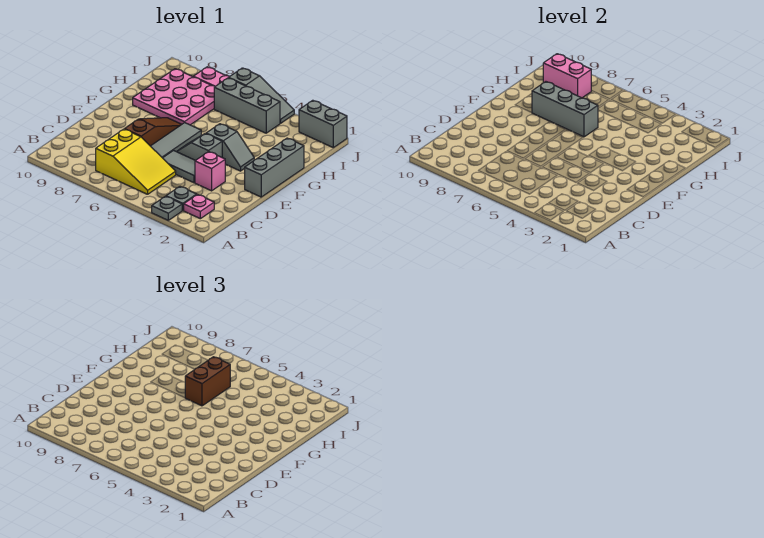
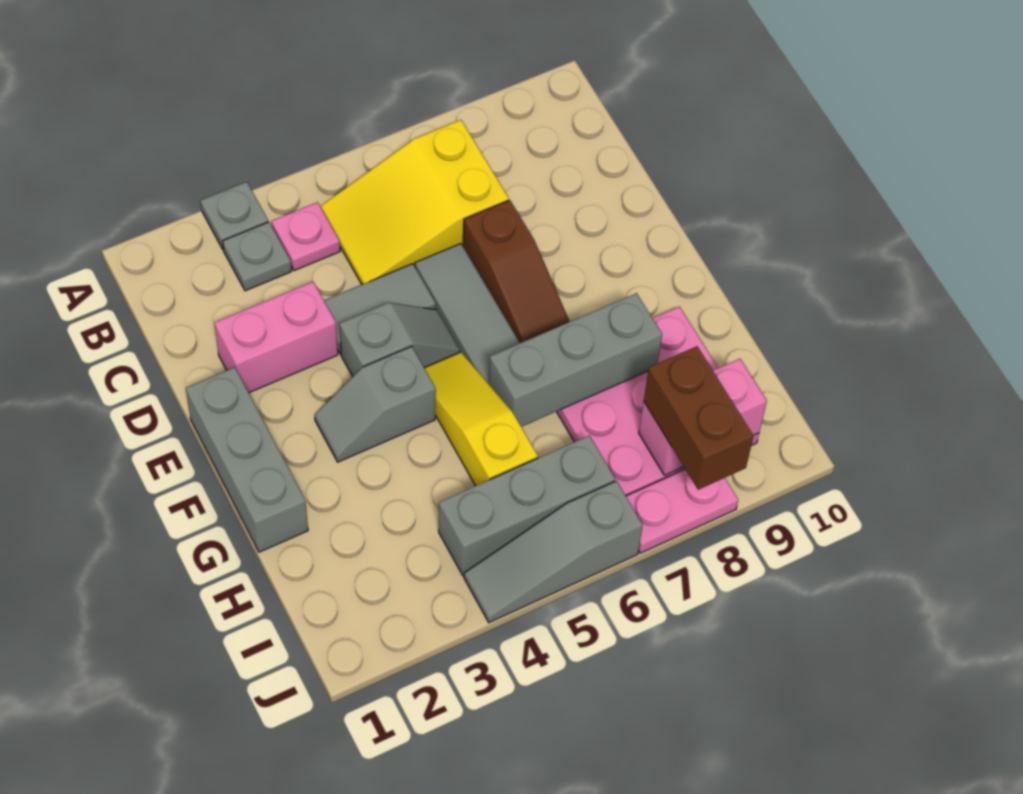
pink 1x1 plate [184,195,214,219] -> pink 1x1 plate moved to [272,202,340,271]
pink 1x1 brick [195,152,225,191] -> pink 1x2 brick [214,282,338,393]
none -> yellow 1x3 slope [425,352,538,486]
brown 1x2 brick [185,357,230,406] -> brown 1x2 brick moved to [644,346,754,490]
grey 1x2 brick [299,100,347,148] -> none

